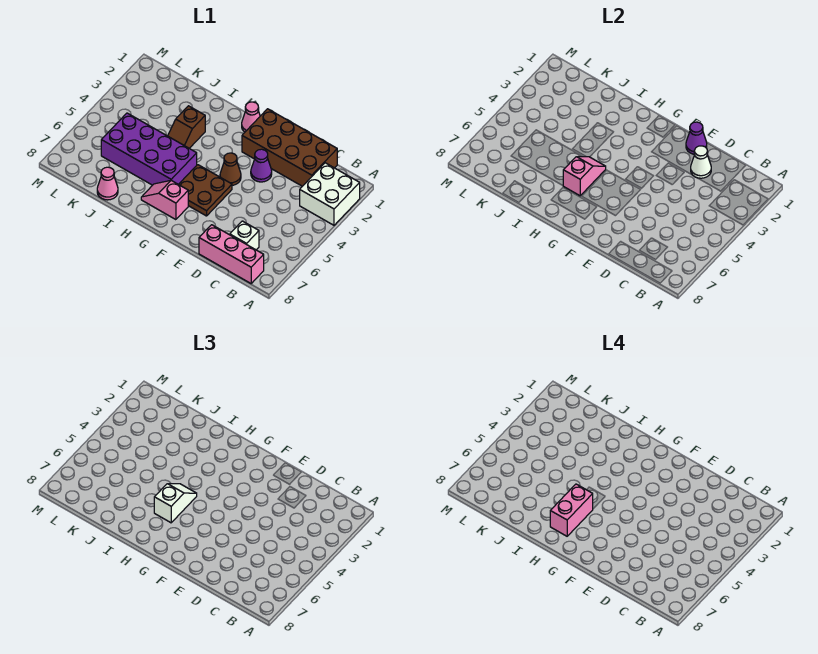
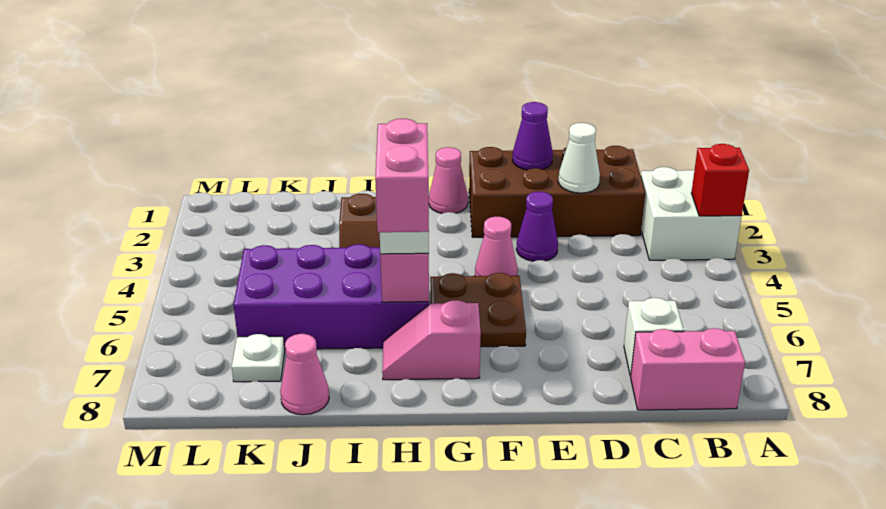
none -> red 1x1 brick [691,144,749,216]
pink 1x3 brick [199,225,264,283] -> pink 1x2 brick [631,328,745,410]
brown 1x1 cone [220,153,241,185] -> pink 1x1 cone [475,217,518,276]
none -> white 1x1 plate [232,334,285,382]

